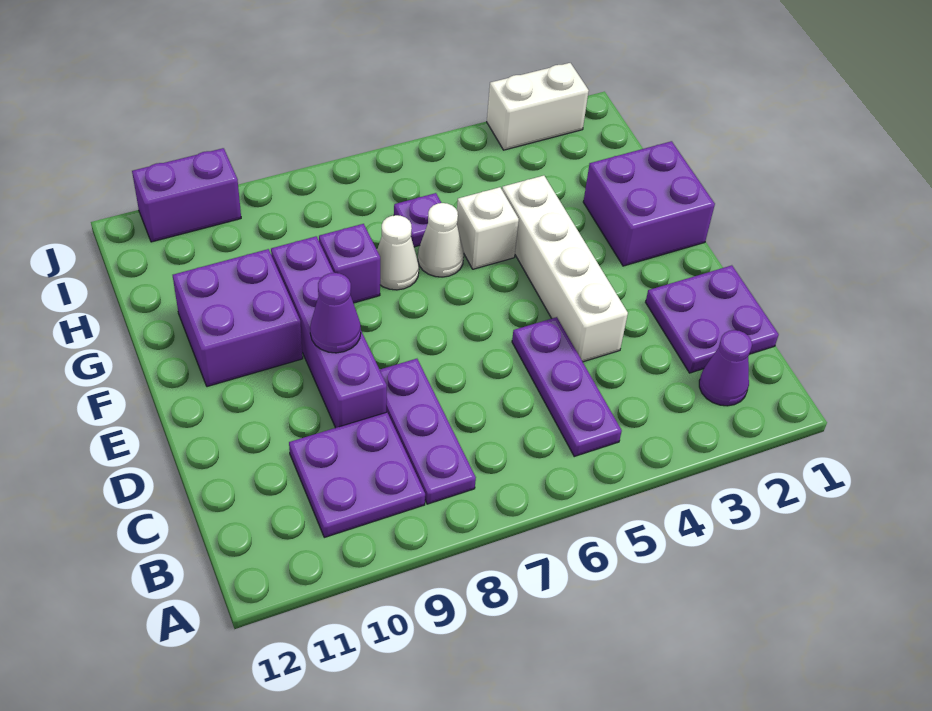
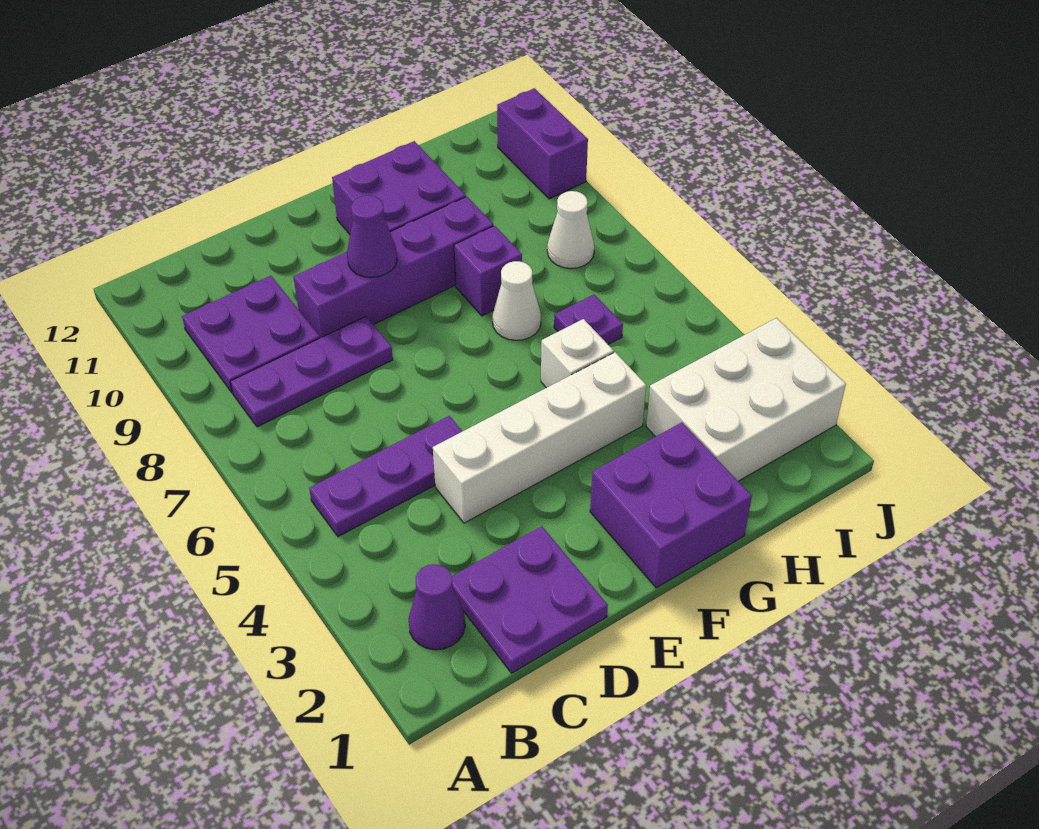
white 1x1 cone [418,203,464,277] -> white 1x1 cone moved to [547,191,594,269]
white 1x2 brick [487,63,589,150] -> white 2x3 brick [646,318,846,481]

